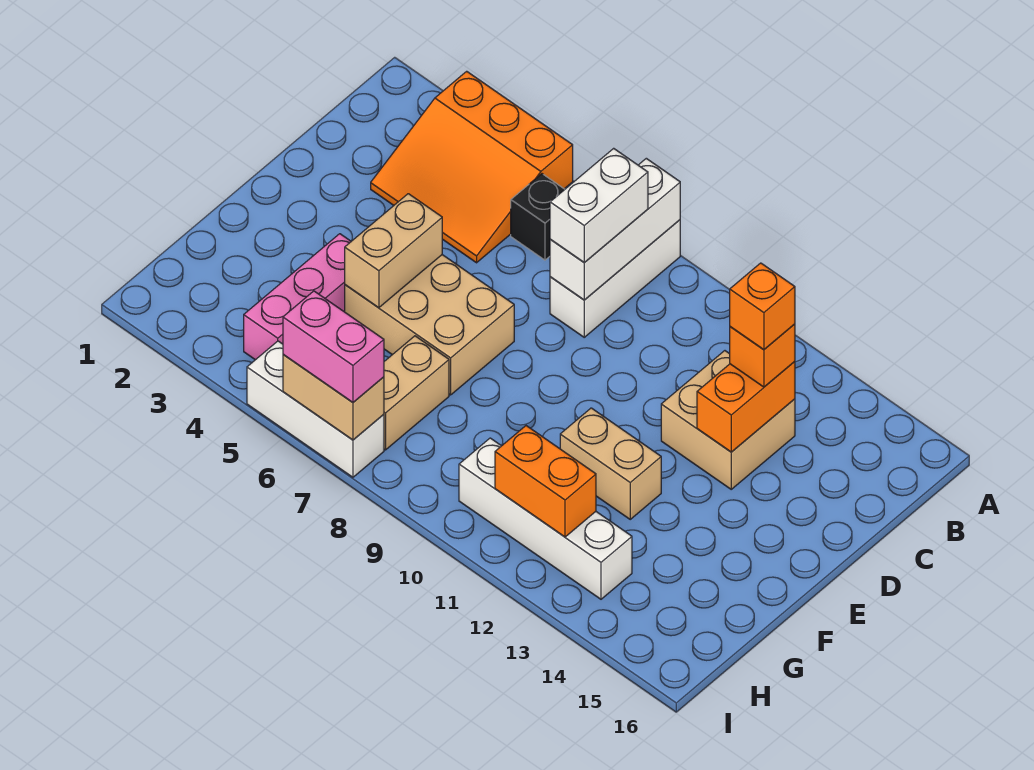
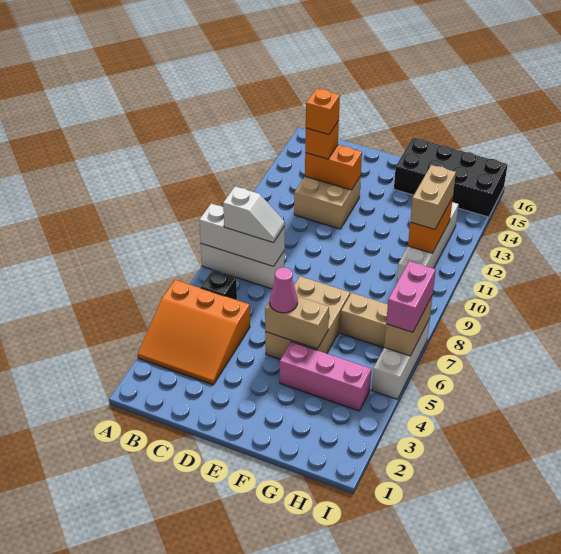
orange 3x3 slope [371,71,573,263] -> orange 3x3 slope turned to [138,280,250,385]
white 1x2 brick [550,148,648,263] -> white 1x2 slope [223,187,285,243]
none -> pink 1x1 cone [270,267,298,313]
tan 1x2 brick [560,408,661,519] -> tan 1x2 brick moved to [410,165,456,229]
none -> black 2x4 brick [394,138,508,217]

